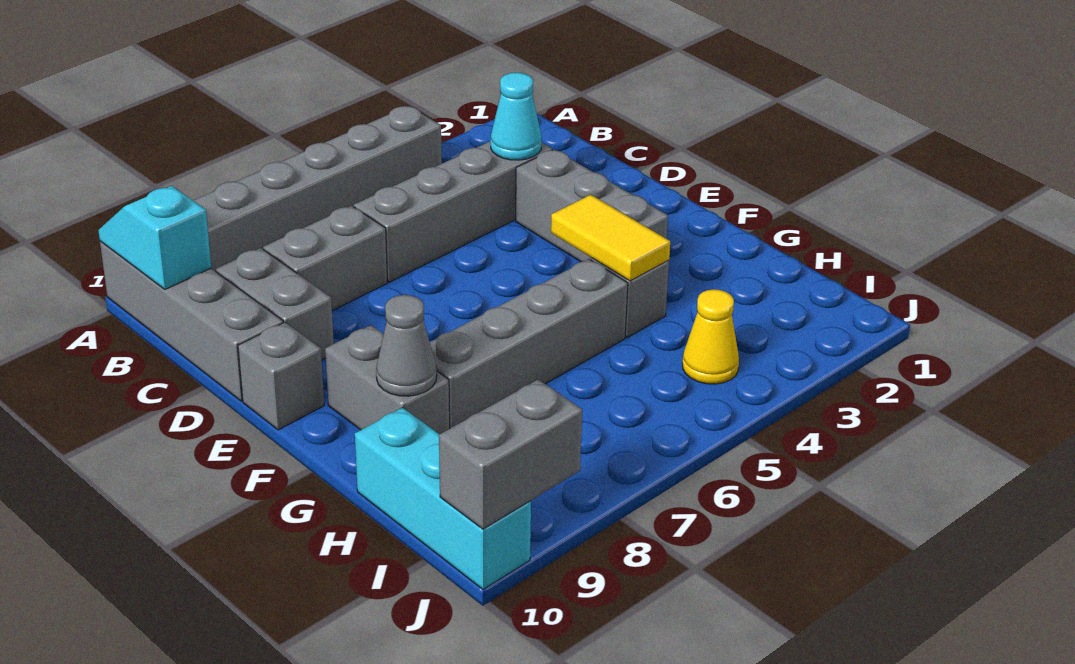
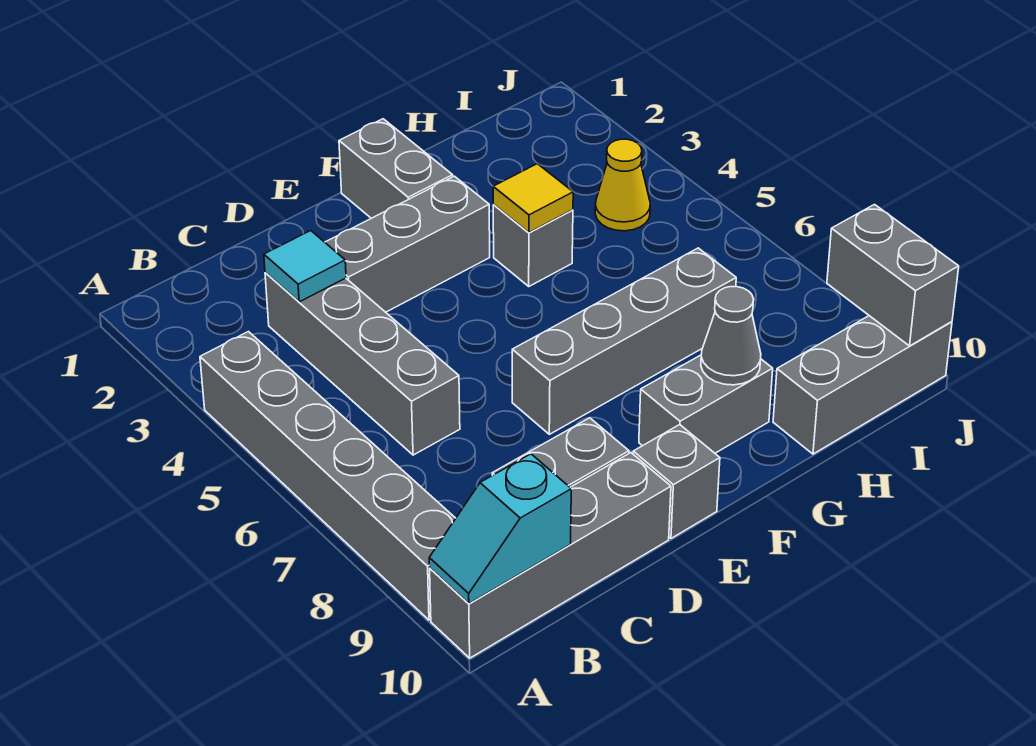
cyan 1x1 cone [491,73,542,160] -> cyan 1x1 tile [264,231,346,302]
grey 1x2 brick [263,206,388,311] -> grey 1x2 brick moved to [339,119,453,218]
yellow 1x2 tile [551,195,670,281] -> yellow 1x1 tile [493,164,573,233]
grey 1x4 brick [430,259,628,428] -> grey 1x4 brick turned to [512,248,736,434]
cyan 1x3 brick [355,408,531,589] -> grey 1x3 brick [773,316,952,454]

